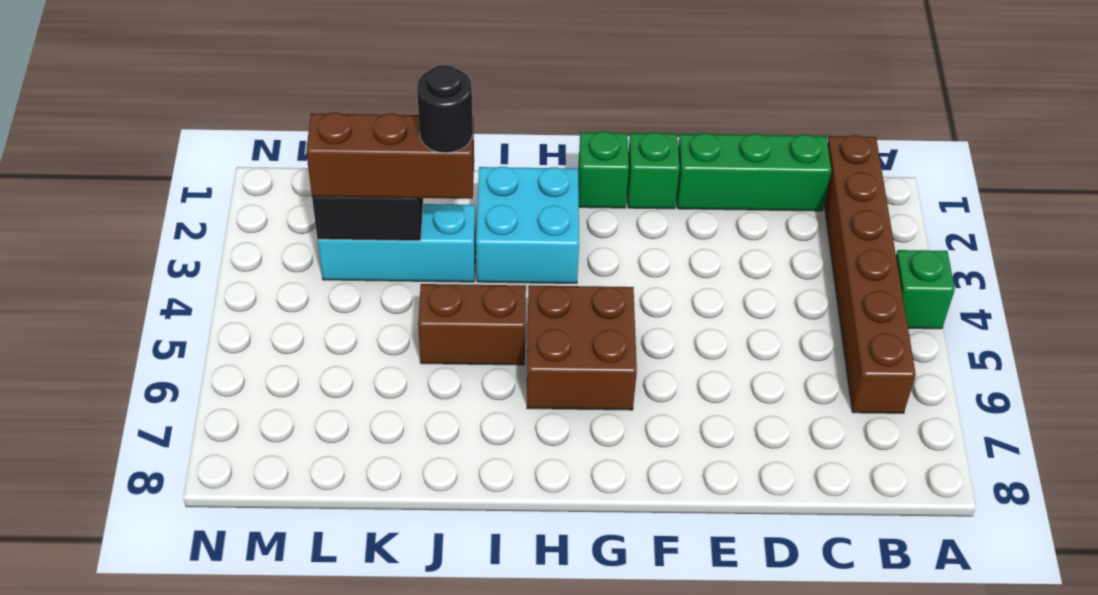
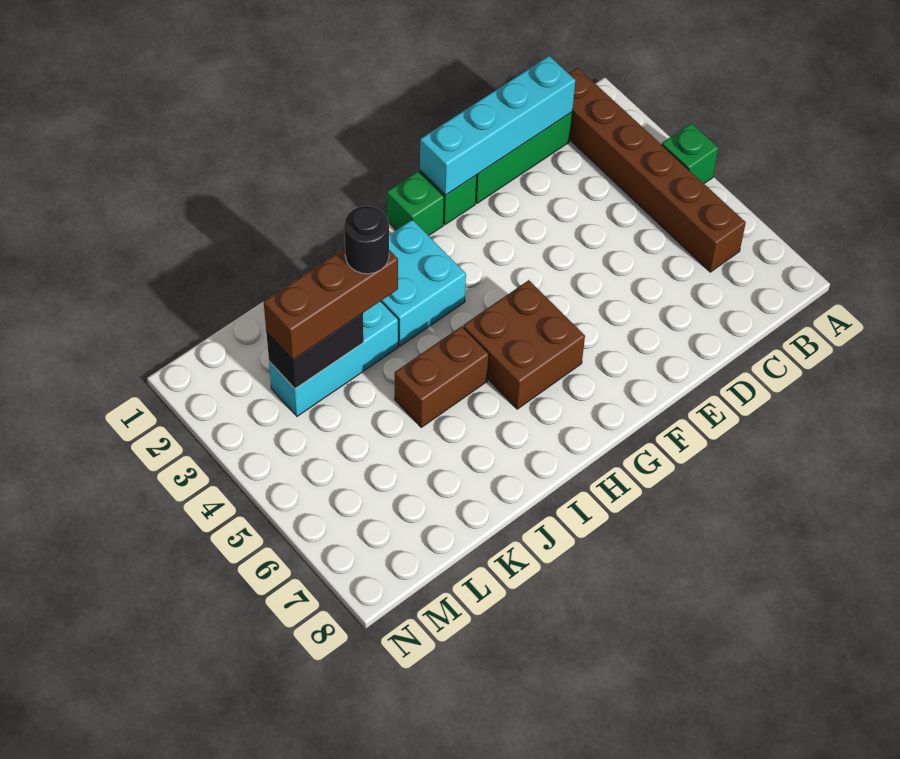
none -> cyan 1x4 brick [420,56,575,195]

